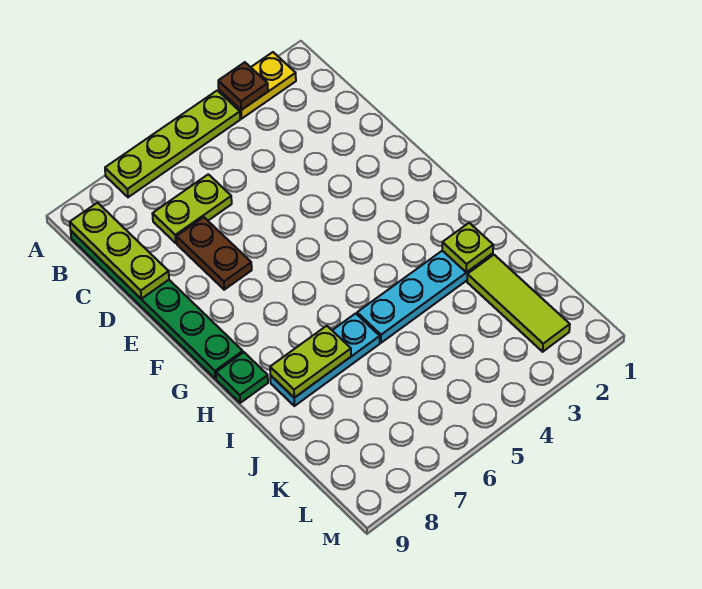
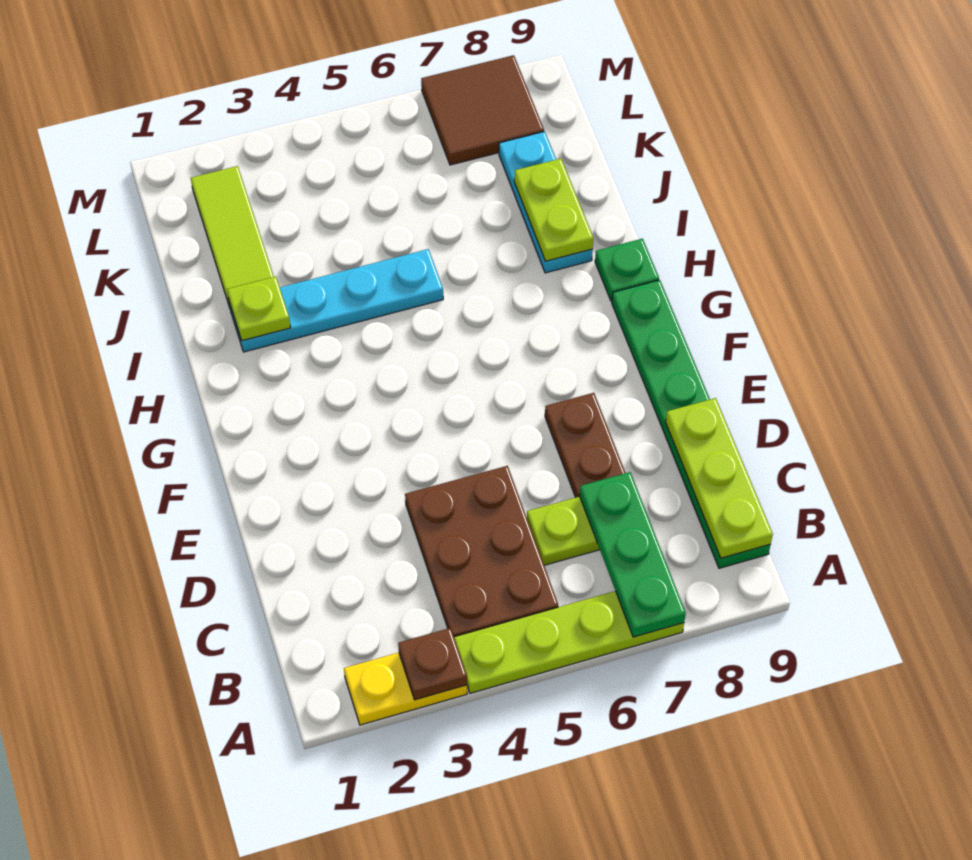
none -> green 1x3 plate [580,472,686,637]
none -> brown 2x3 plate [405,466,558,637]
cyan 1x3 plate [270,313,380,406] -> cyan 1x3 plate turned to [499,131,593,273]
lime 1x2 plate [270,326,351,398] -> lime 1x2 plate turned to [514,159,593,261]
none -> brown 2x2 tile [421,55,544,165]

